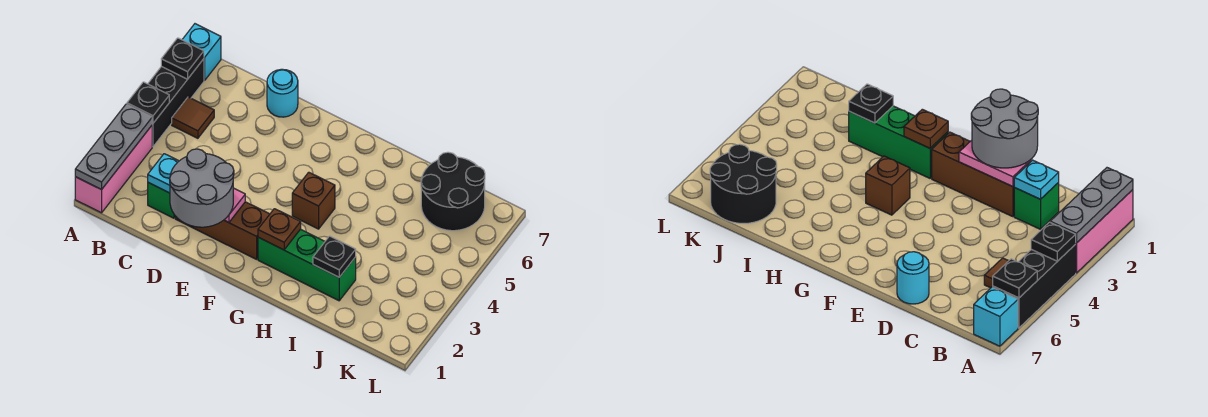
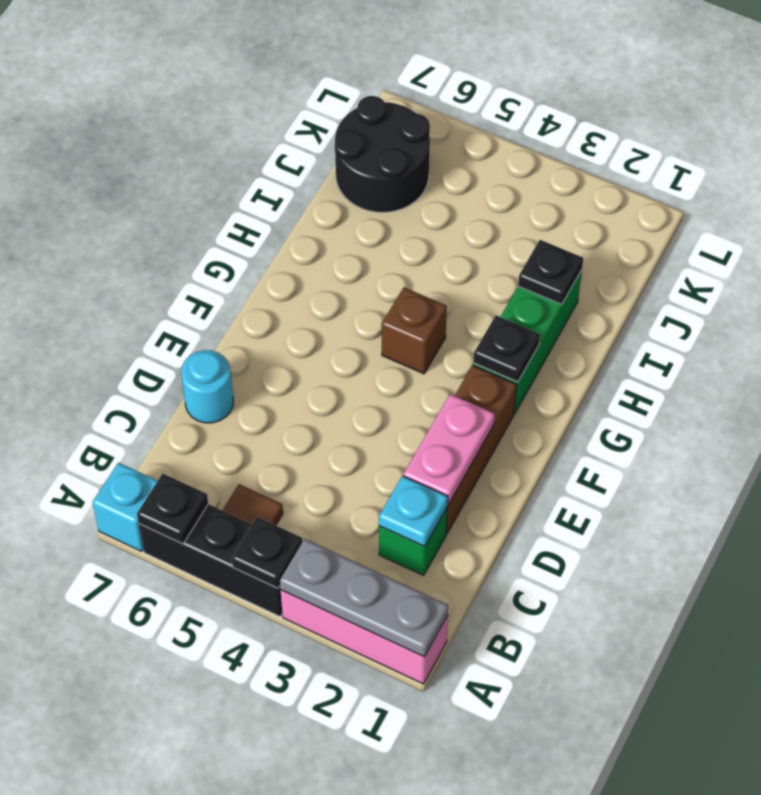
grey 2x2 round brick [170,149,234,227] -> none
brown 1x1 plate [258,209,301,250] -> black 1x1 plate [474,315,540,382]

